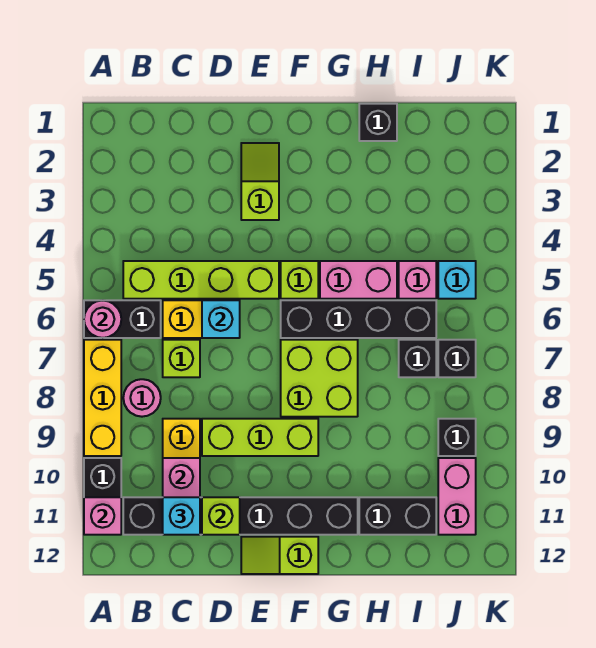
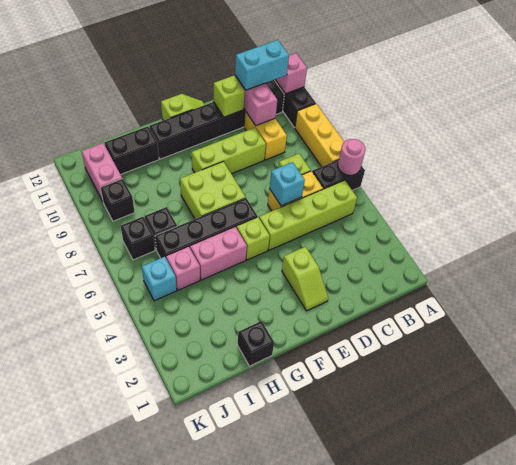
pink 1x1 round brick [123,379,161,417] -> none
cyan 1x1 brick [163,497,200,535] -> cyan 1x2 brick [235,40,289,90]

